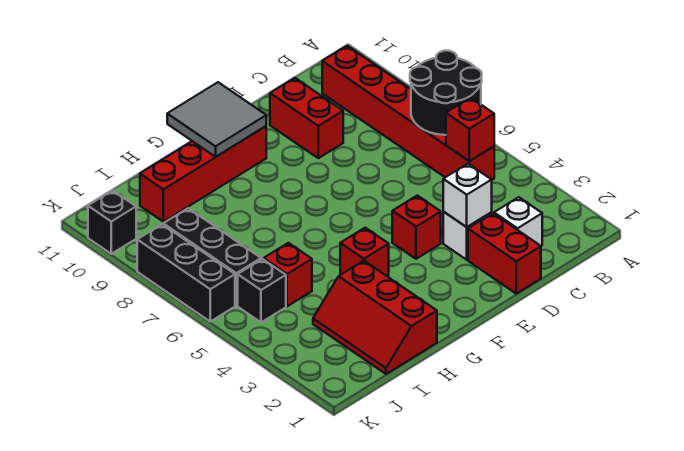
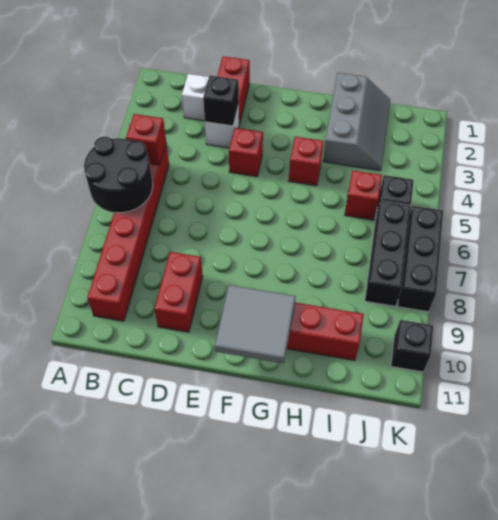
white 1x1 brick [443,164,492,227] -> black 1x1 brick [203,76,239,126]
red 2x3 slope [313,261,437,374] -> grey 2x3 slope [323,73,390,171]

